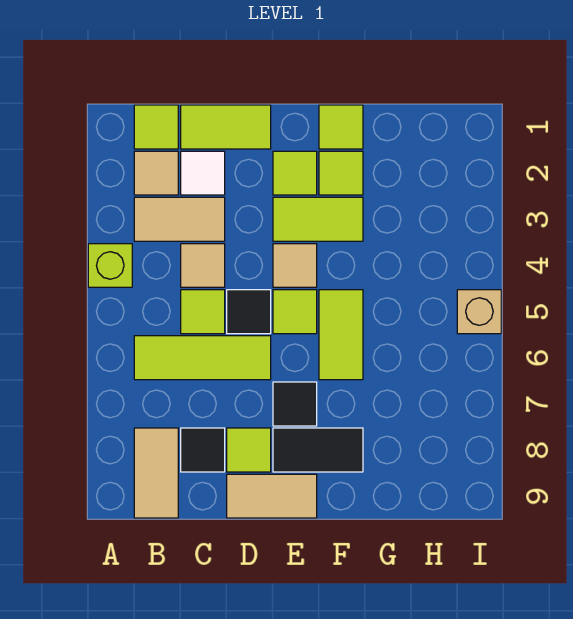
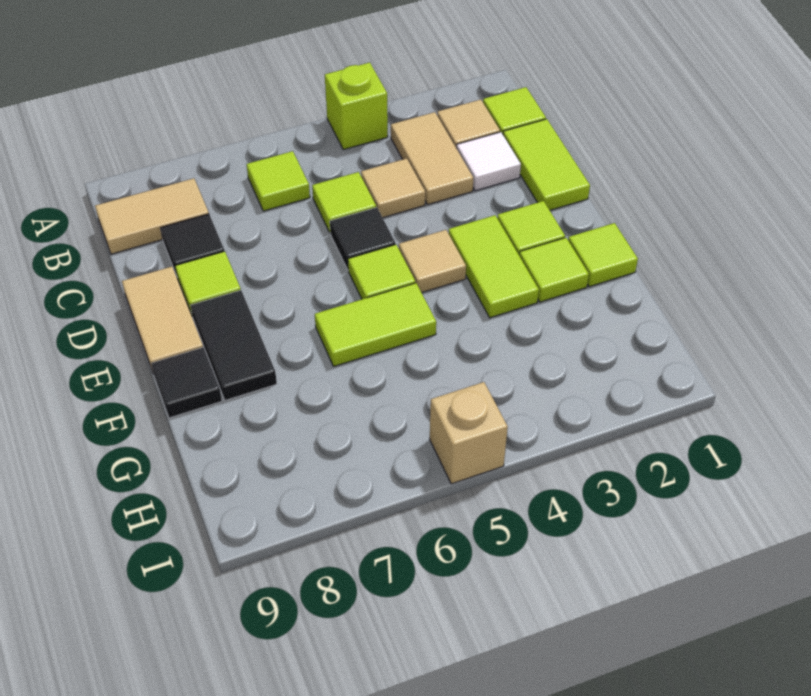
lime 1x3 tile [134,336,271,380] -> lime 1x1 tile [247,151,310,211]
black 1x1 tile [273,382,317,426] -> black 1x1 tile moved to [151,347,222,418]

